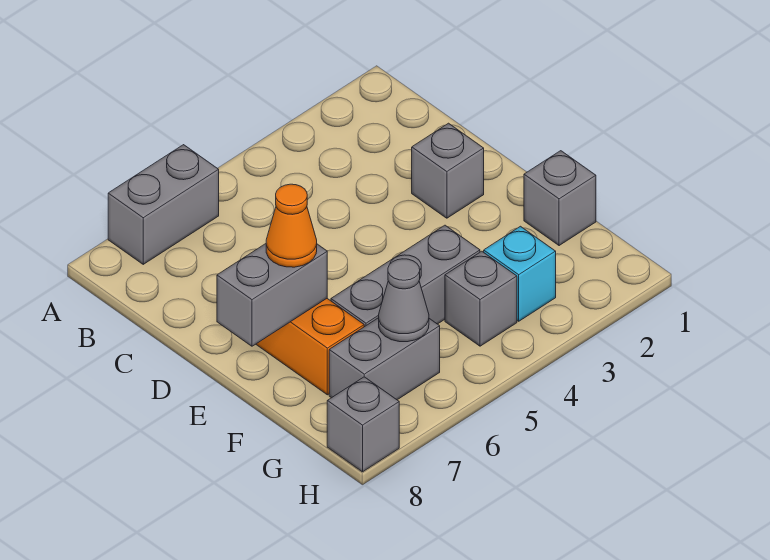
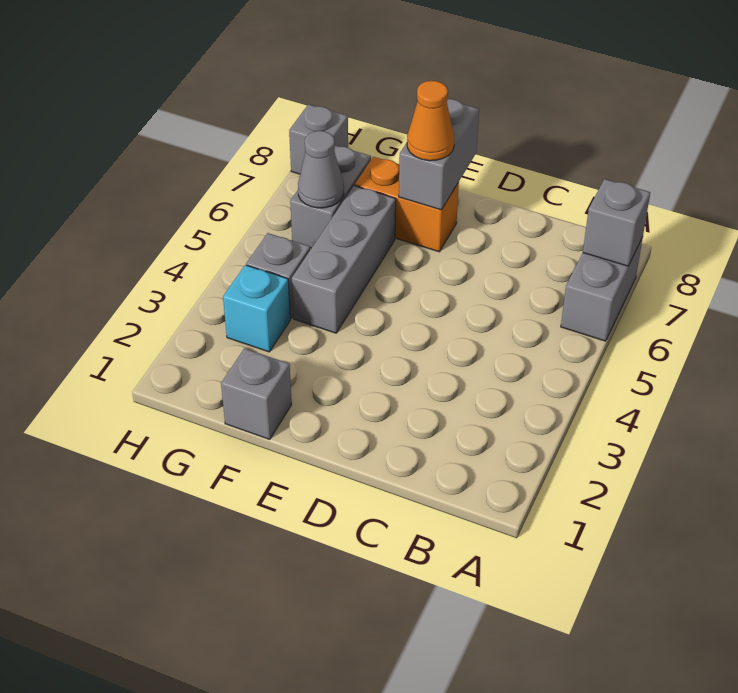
grey 1x1 brick [412,123,484,218] -> grey 1x1 brick moved to [583,179,650,266]

